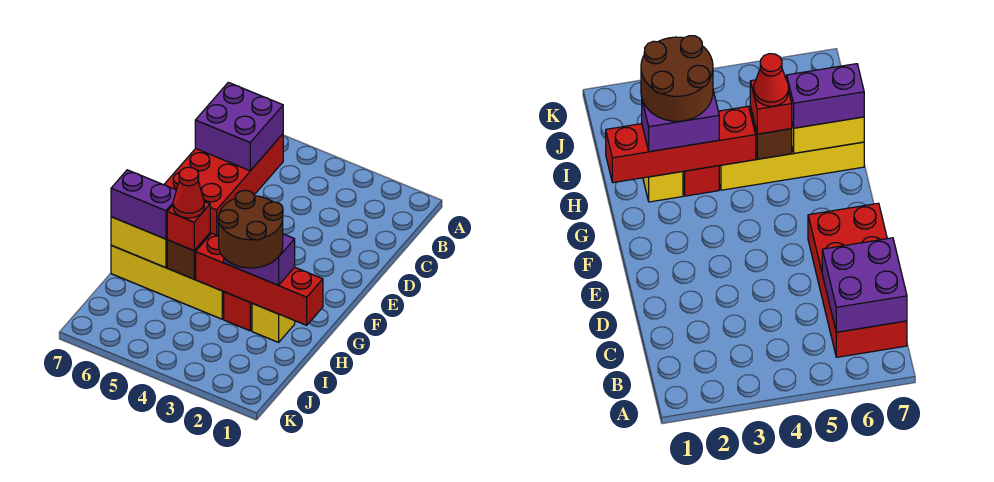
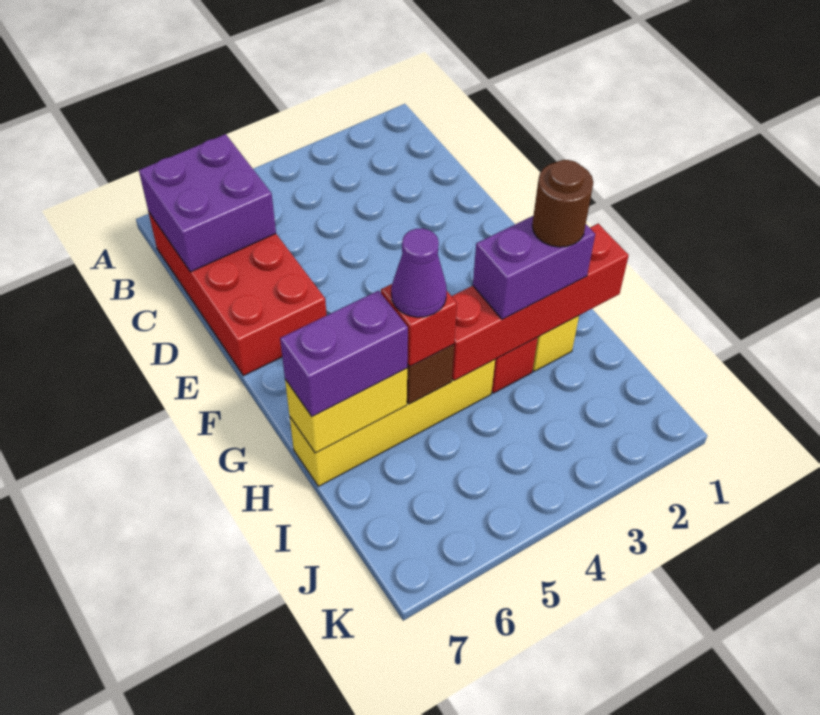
brown 2x2 round brick [218,190,283,268] -> brown 1x1 round brick [532,160,593,247]
red 1x1 cone [173,167,204,218] -> purple 1x1 cone [391,228,447,317]

